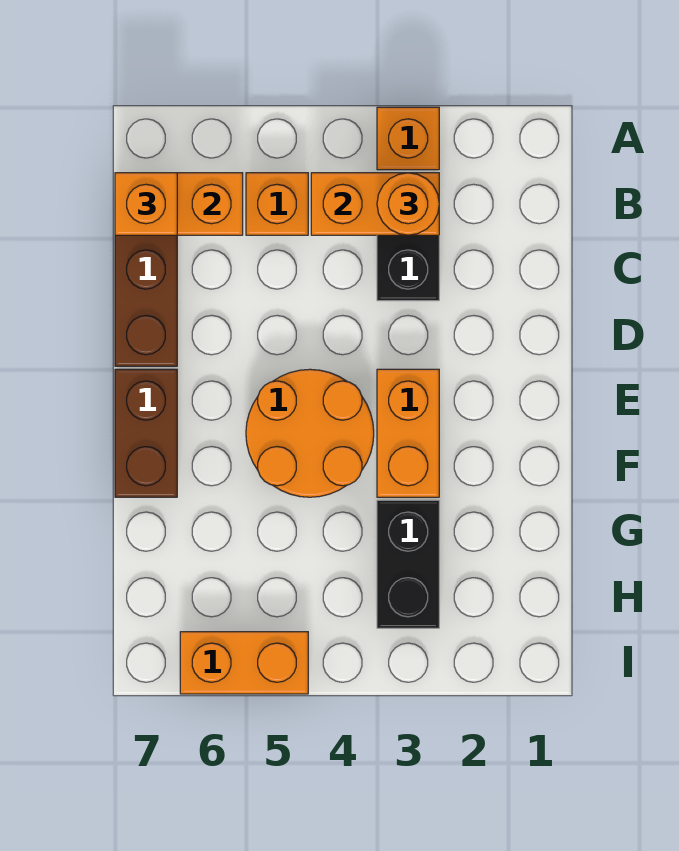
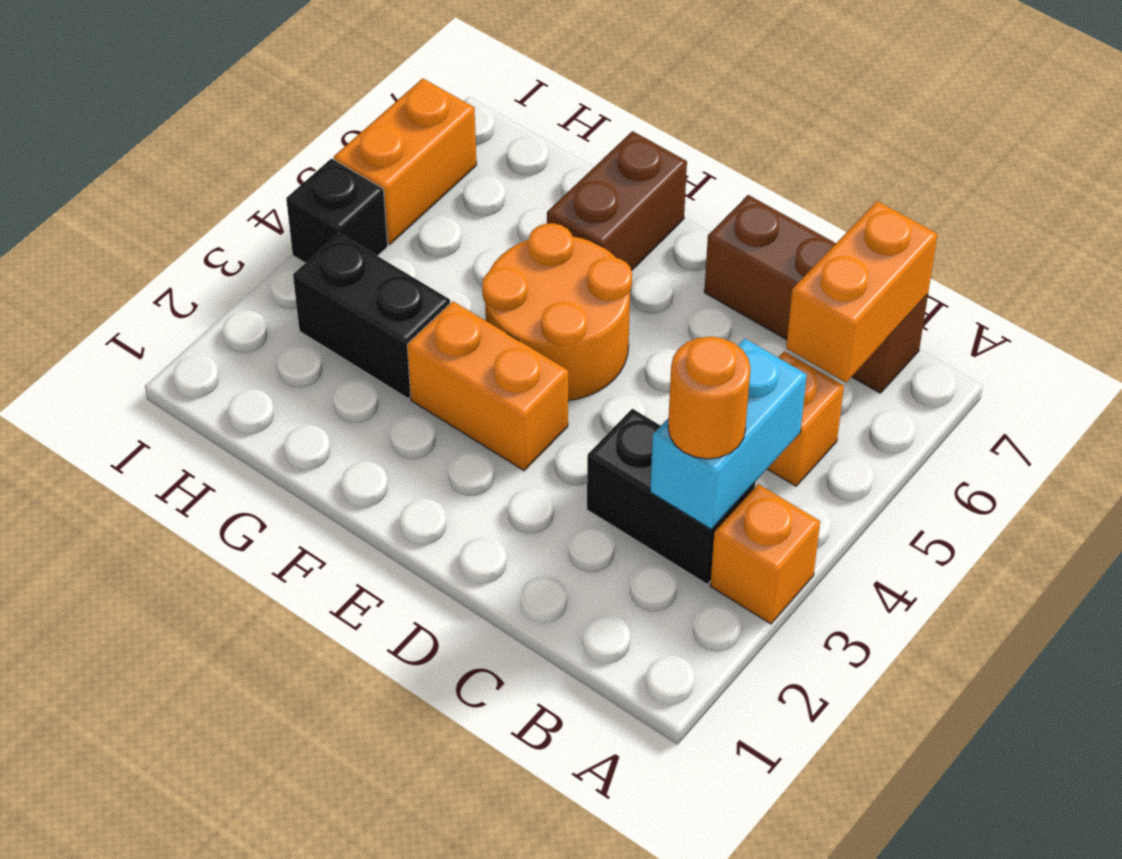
orange 1x2 brick [311,173,439,235] -> cyan 1x2 brick [650,339,807,529]
orange 1x1 brick [115,173,177,235] -> none
brown 1x2 brick [115,369,177,497] -> brown 1x2 brick turned to [547,131,687,270]
none -> black 1x1 brick [286,159,388,263]

